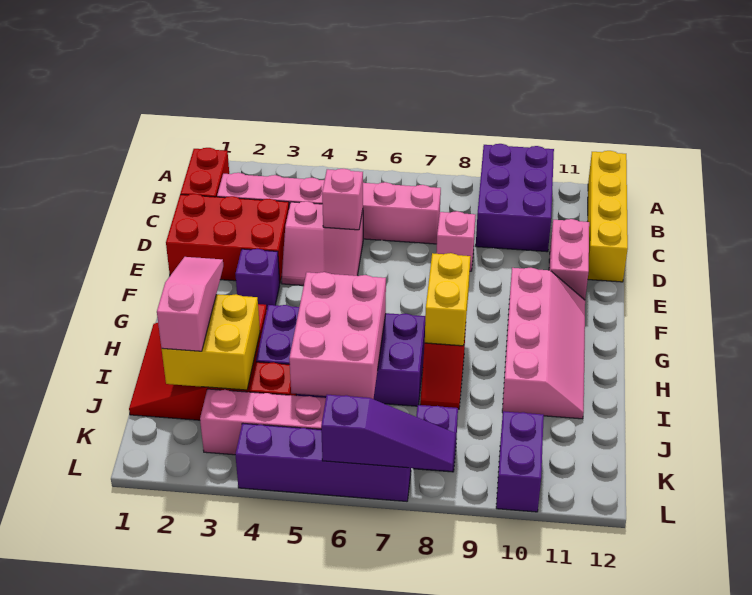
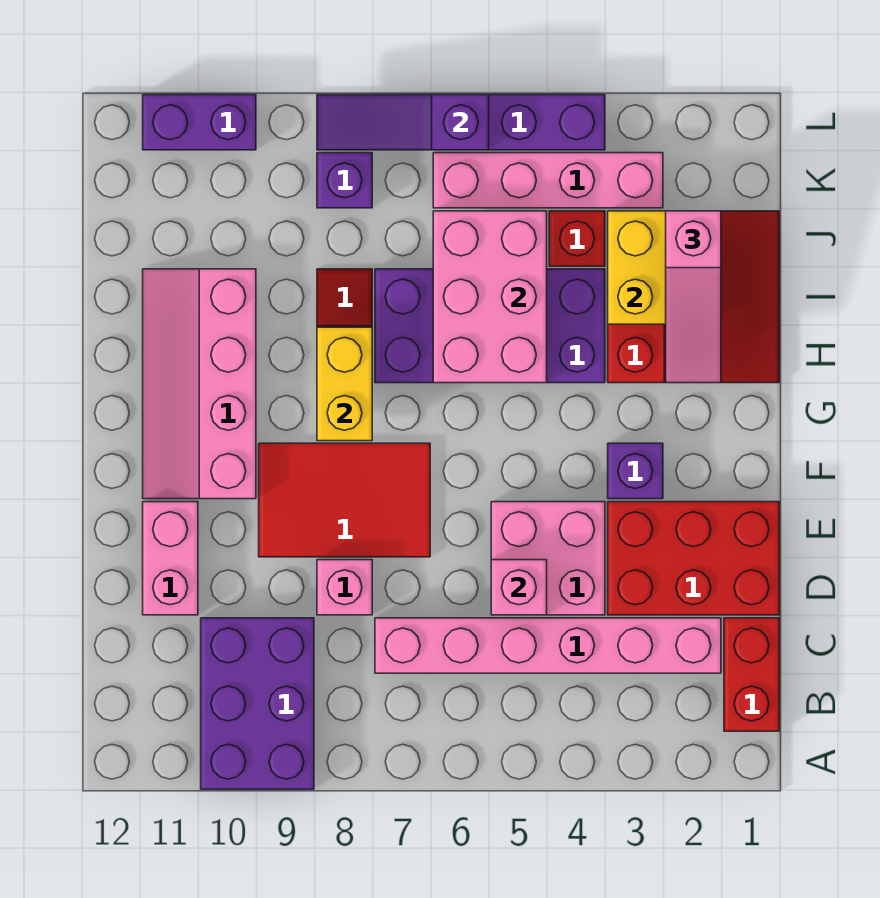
yellow 1x4 brick [587,151,628,282] -> none
pink 2x2 slope [281,201,363,285] -> pink 2x2 brick [491,502,605,615]
none -> red 2x3 tile [259,443,430,557]
purple 1x2 brick [496,411,544,512] -> purple 1x2 brick turned to [143,95,256,150]

